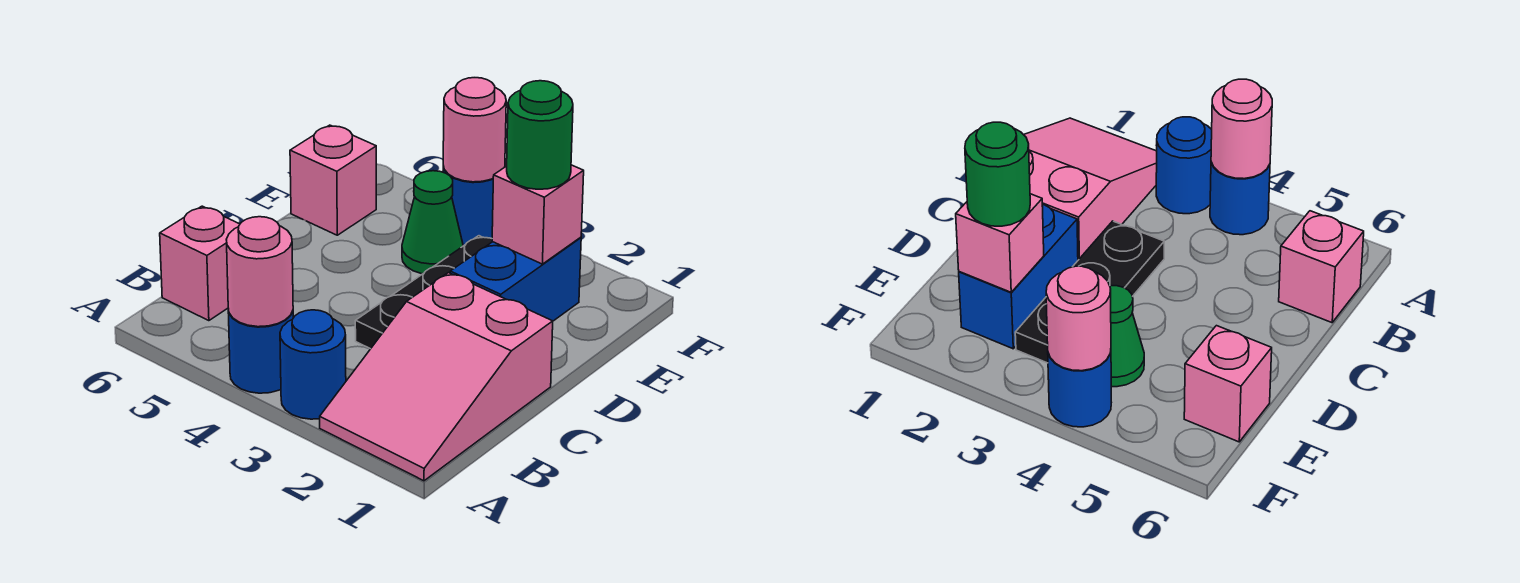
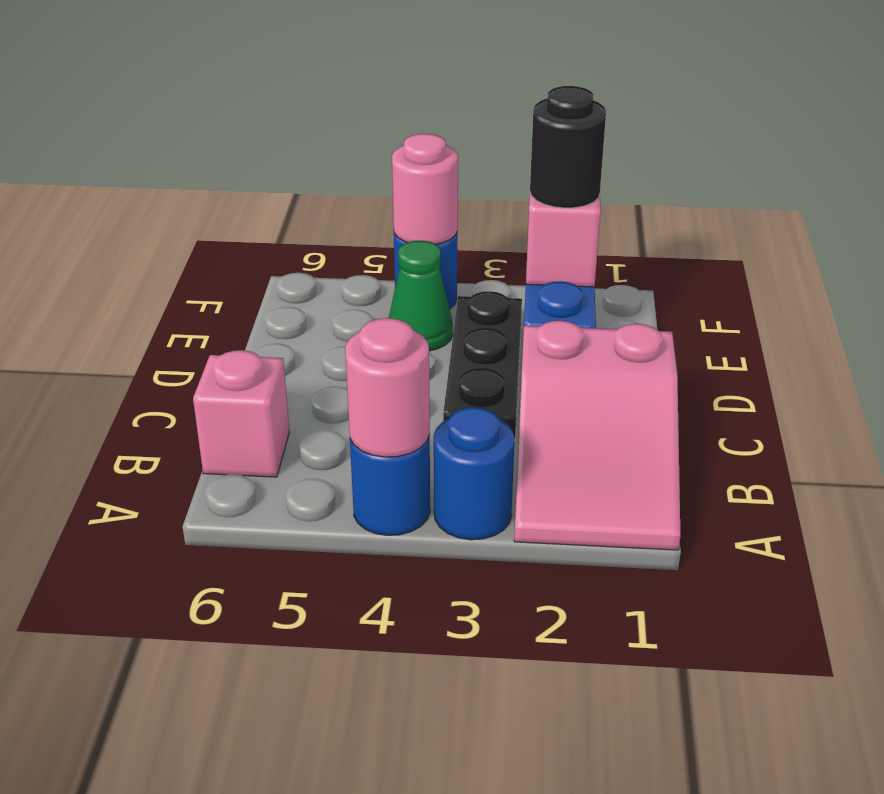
green 1x1 round brick [507,81,573,189] -> black 1x1 round brick [530,86,606,208]
pink 1x1 brick [290,125,376,235] -> none

